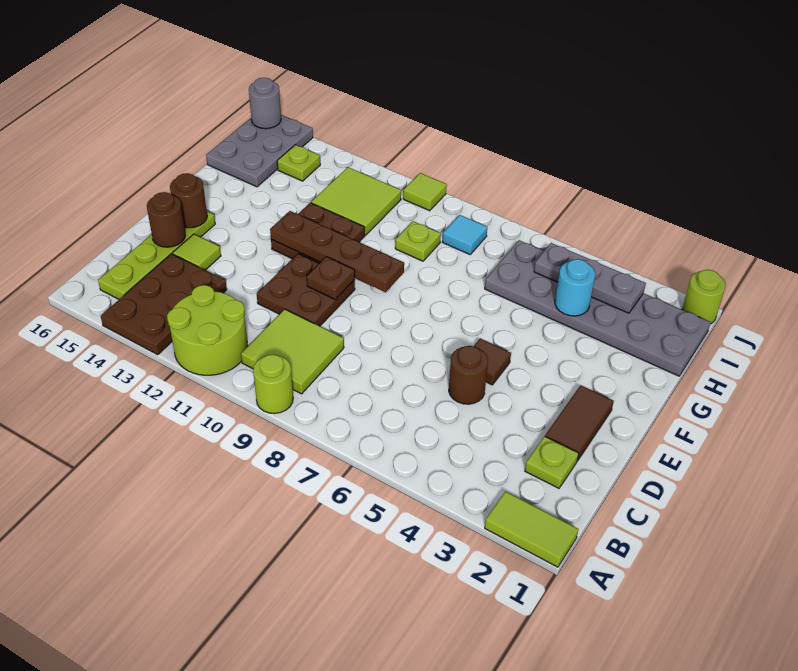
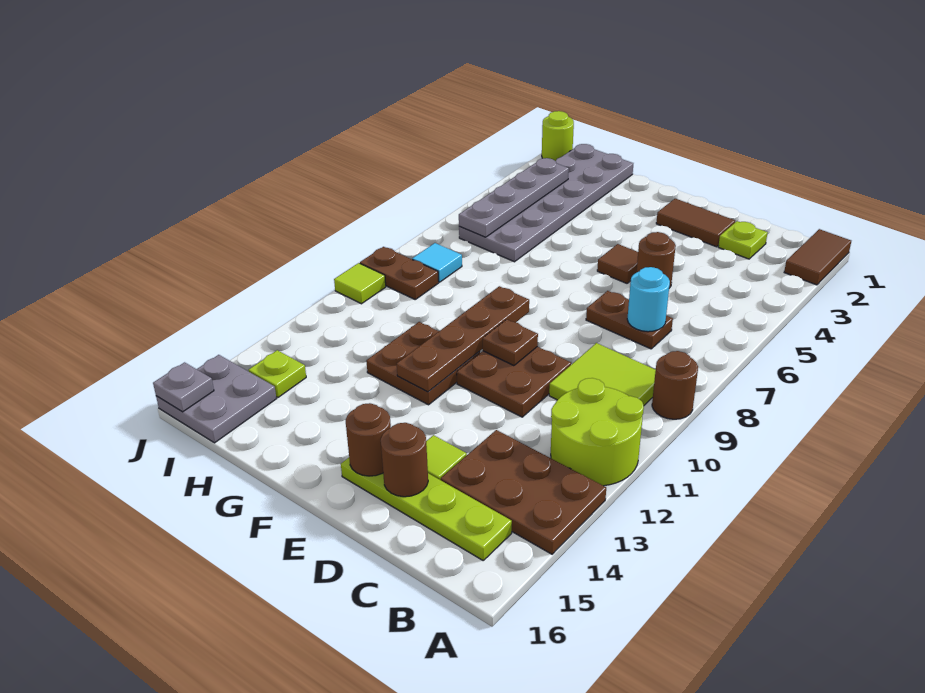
lime 1x2 tile [485,491,578,567] -> brown 1x2 tile [784,229,851,285]
lime 1x1 round brick [253,355,293,414] -> brown 1x1 round brick [652,351,698,419]
none -> brown 1x2 plate [586,291,673,349]
cyan 1x1 round brick [555,259,595,316] -> cyan 1x1 round brick moved to [627,267,670,332]
lime 1x1 plate [395,221,441,261] -> none
lime 2x2 tile [311,167,401,236] -> none
grey 2x3 plate [206,115,313,187] -> grey 2x2 plate [156,355,277,443]
grey 1x3 plate [534,243,646,313] -> grey 1x4 plate [459,158,569,237]
none -> brown 1x2 plate [360,247,439,299]
grey 1x1 round brick [249,78,281,129] -> grey 1x1 plate [153,362,214,412]

